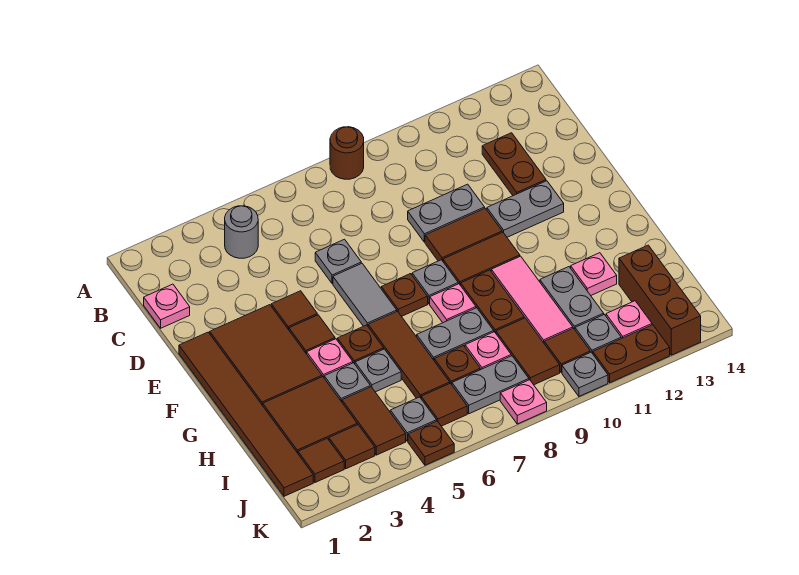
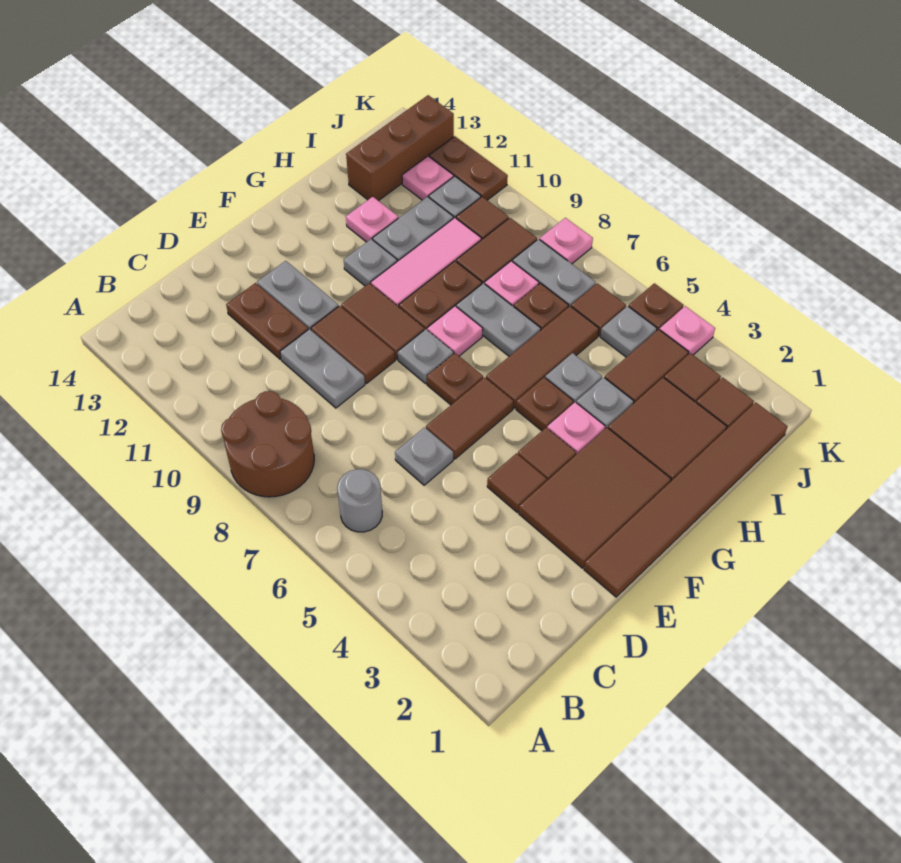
brown 1x1 round brick [330,127,364,179] -> brown 2x2 round brick [221,391,314,497]
grey 1x1 round brick [225,206,258,258] -> grey 1x1 round brick moved to [337,469,382,532]
pink 1x1 plate [144,284,190,328] -> pink 1x1 plate moved to [660,306,715,355]
brown 1x2 plate [482,133,546,196] -> brown 1x2 plate turned to [226,283,308,359]
grey 1x2 tile [333,263,397,326] -> brown 1x2 tile [426,377,514,459]
grey 1x1 plate [562,352,608,396] -> grey 1x1 plate moved to [344,239,397,286]

